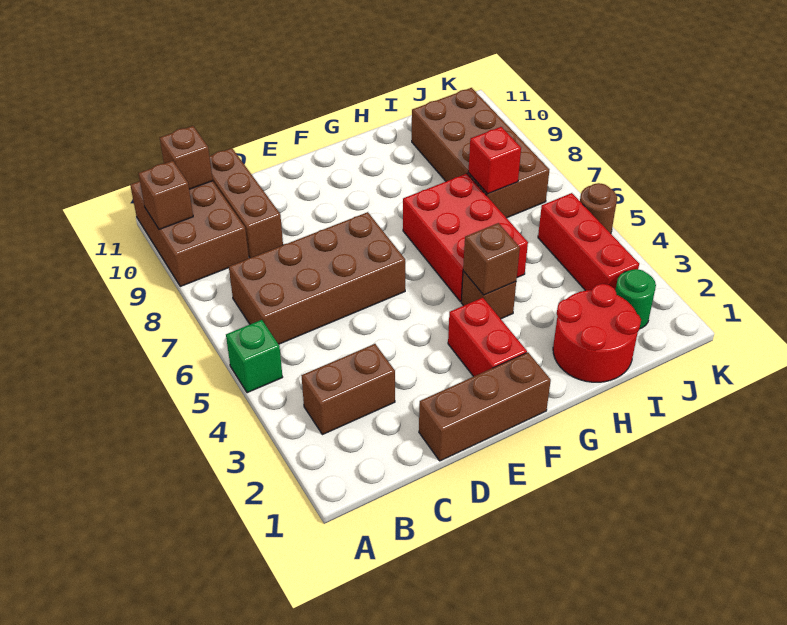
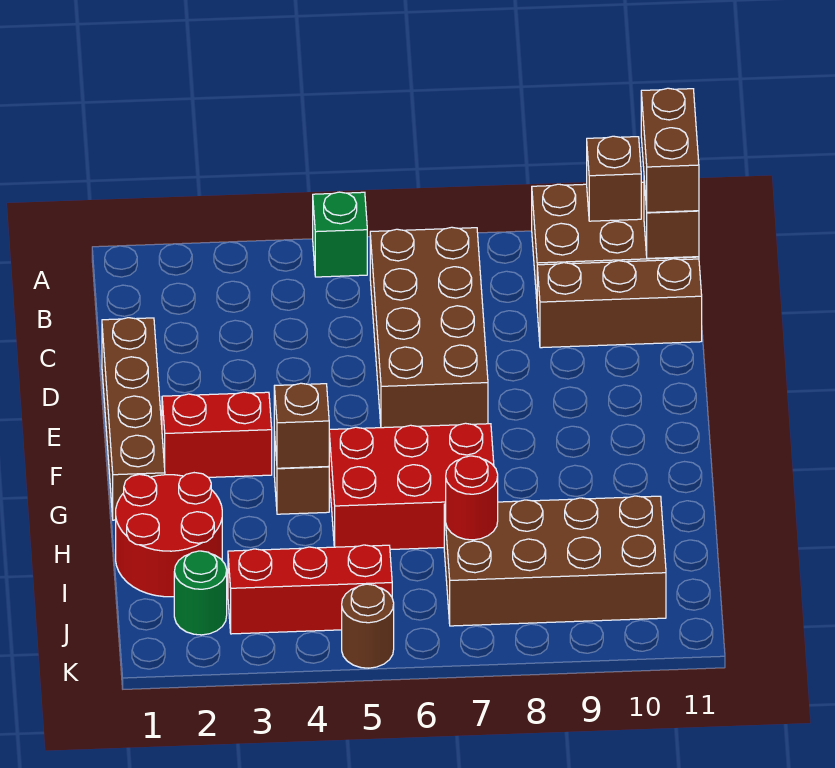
brown 1x2 brick [301,344,395,435] -> brown 1x2 brick moved to [641,88,699,212]
brown 1x3 brick [419,352,551,461] -> brown 1x4 brick [102,318,165,520]
red 1x1 brick [468,127,521,194] -> red 1x1 round brick [446,456,498,540]

